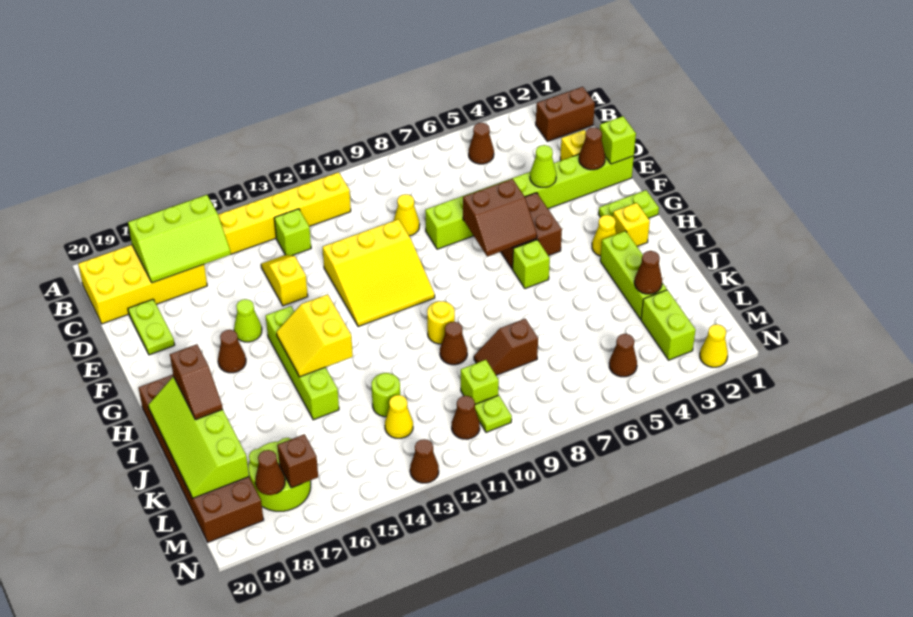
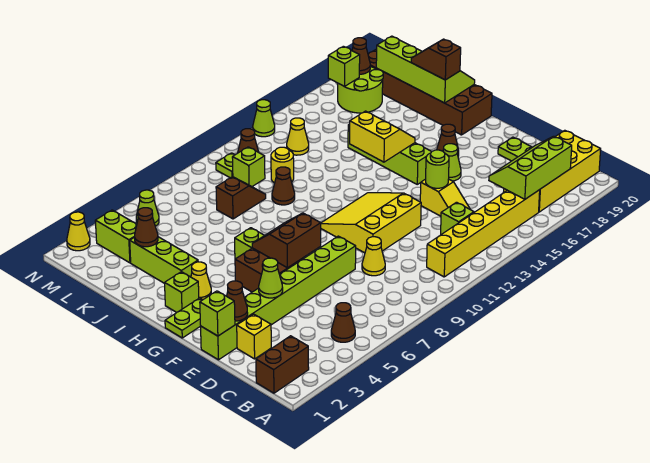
yellow 1x1 brick [613,203,650,246] -> lime 1x1 brick [165,272,199,312]
yellow 1x1 round brick [427,301,455,344] -> yellow 1x1 round brick moved to [271,147,294,183]
lime 1x1 round brick [372,373,400,417] -> lime 1x1 round brick moved to [426,150,449,188]
brown 1x1 cone [609,334,637,377] -> lime 1x1 cone [136,190,159,226]
brown 1x1 brick [277,434,318,488] -> lime 1x1 brick [328,46,360,87]
brown 1x1 cone [410,439,439,483] -> lime 1x1 cone [253,100,275,137]

